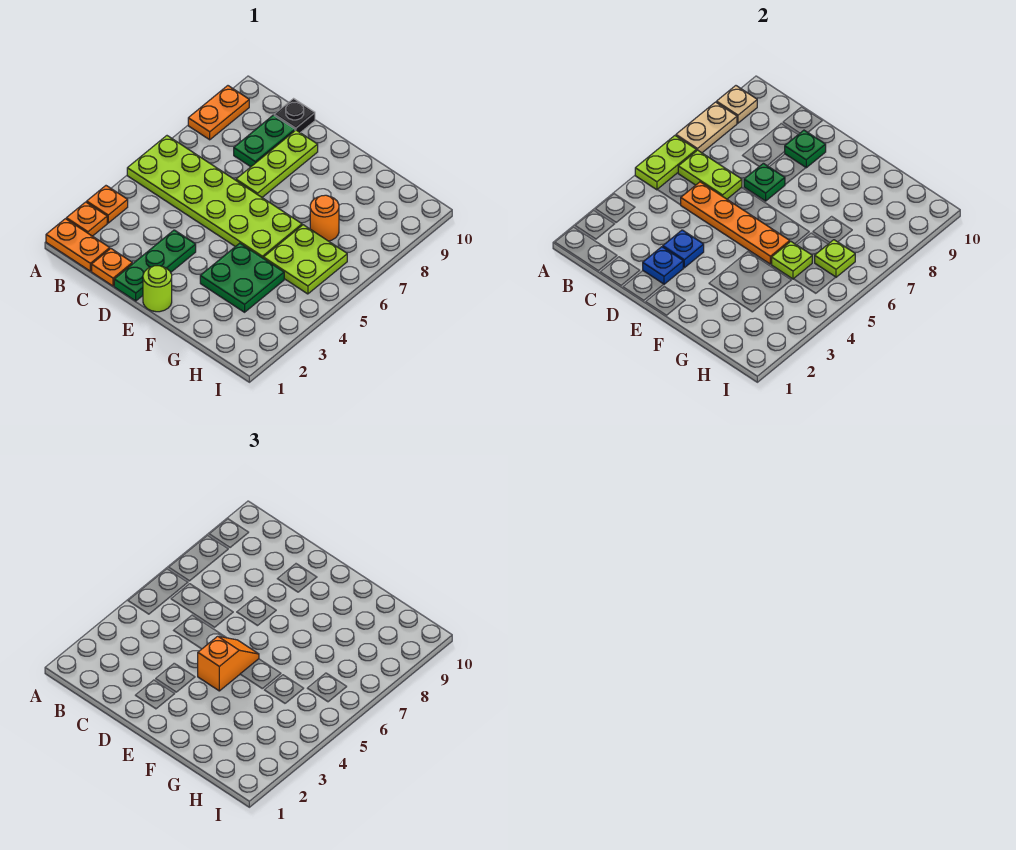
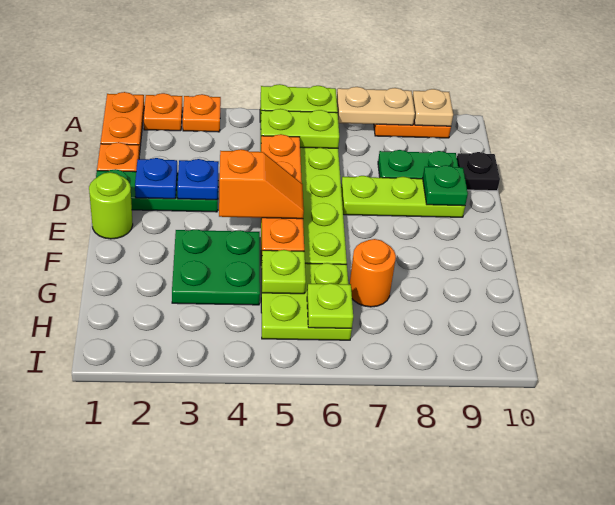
lime 1x2 plate [678,150,742,199] -> lime 1x2 plate turned to [261,109,339,148]
green 1x1 plate [744,163,785,201] -> none

